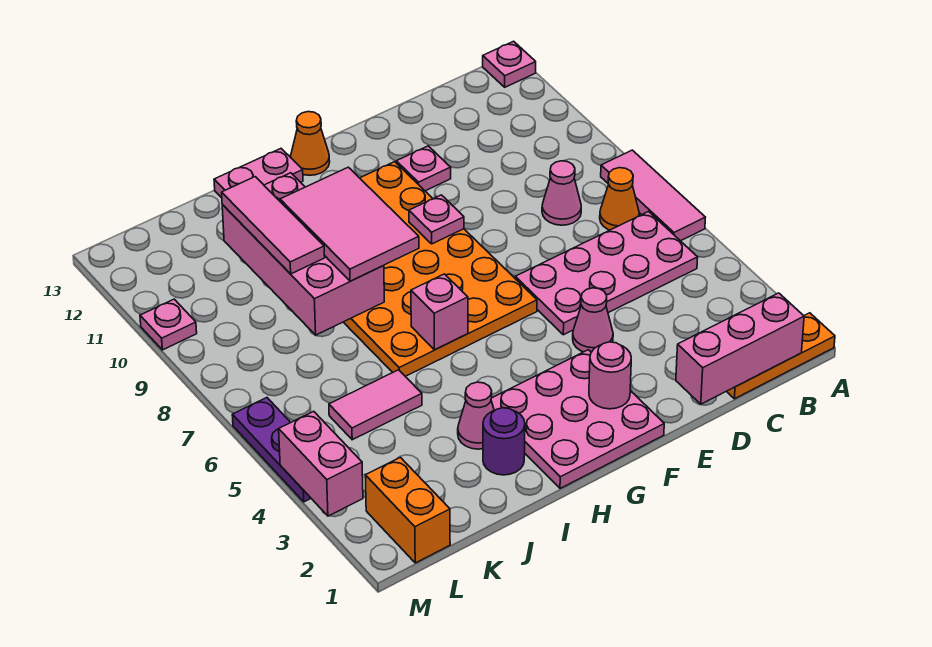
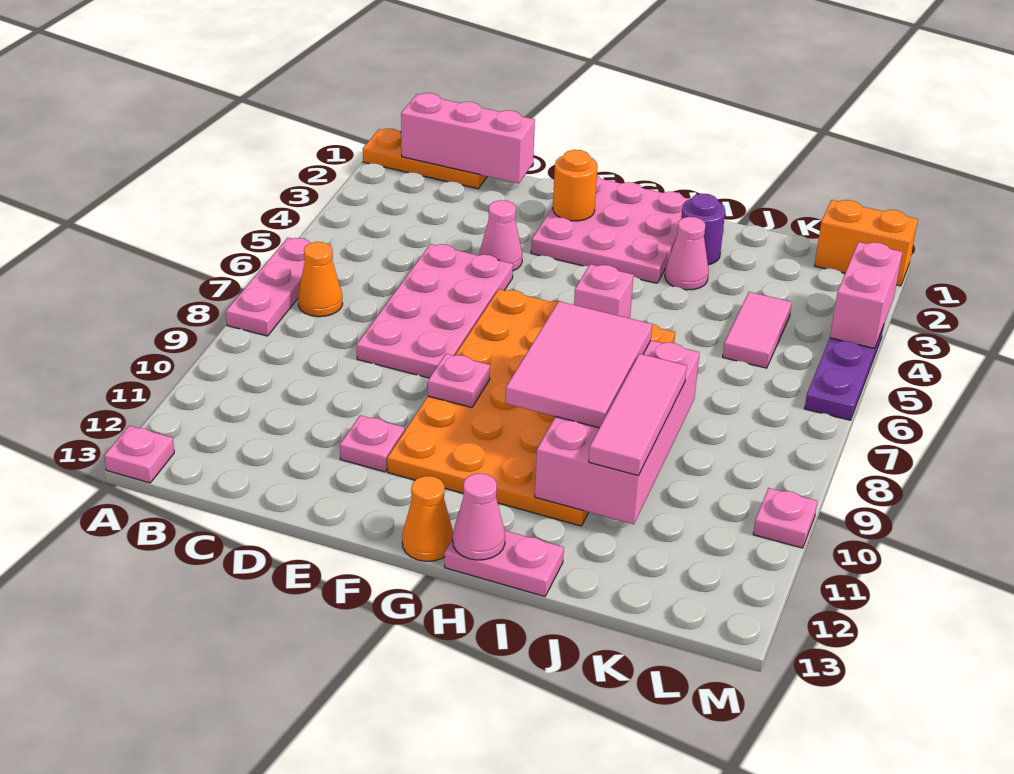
pink 1x3 tile [601,150,705,241] -> pink 1x3 plate [226,238,310,336]
pink 2x4 plate [515,212,698,335] -> pink 2x4 plate turned to [357,244,513,378]
pink 1x1 cone [542,161,581,225] -> pink 1x1 cone moved to [453,473,505,560]
pink 1x1 round brick [589,342,631,409] -> orange 1x1 round brick [553,150,598,221]
pink 1x2 tile [329,370,422,440] -> pink 1x2 tile turned to [723,292,792,368]
orange 1x2 brick [365,457,450,563] -> orange 1x2 brick turned to [815,200,918,286]

